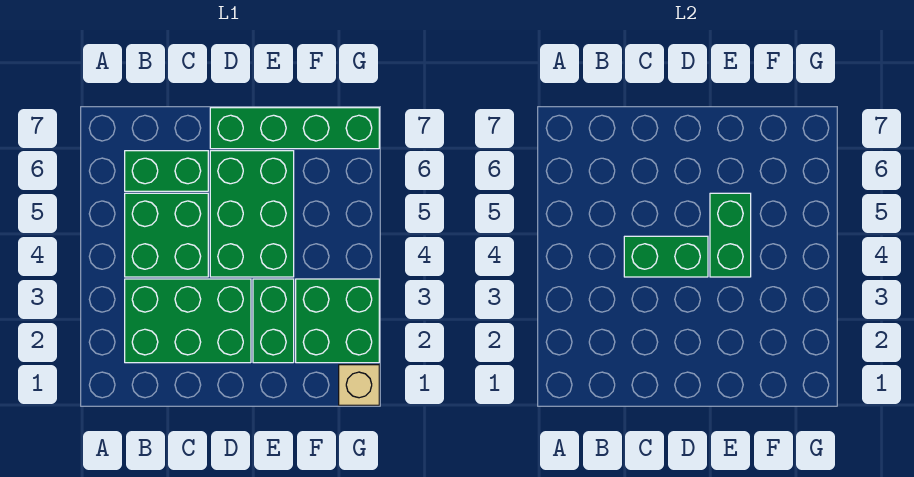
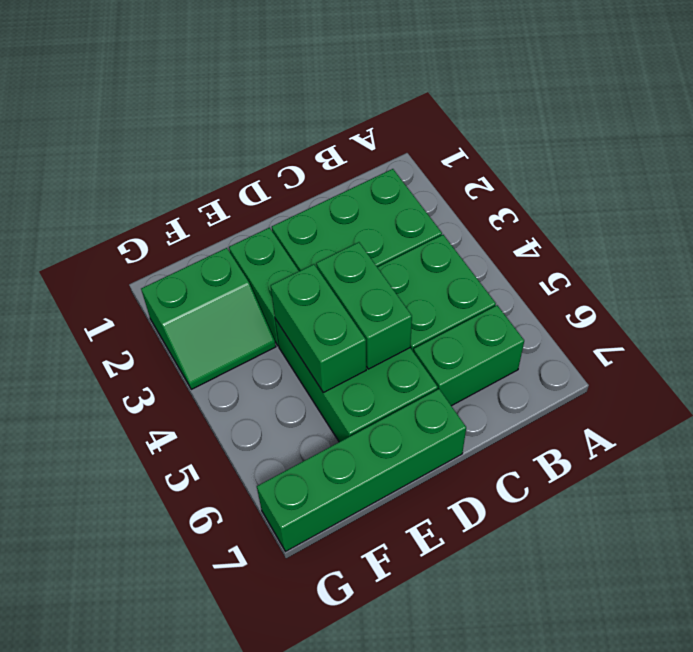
green 1x2 brick [624,236,708,277] -> green 1x2 brick turned to [316,242,412,369]
green 2x2 brick [296,279,379,363] -> green 2x2 slope [141,248,276,389]
tan 1x1 brick [339,365,379,405] -> none

